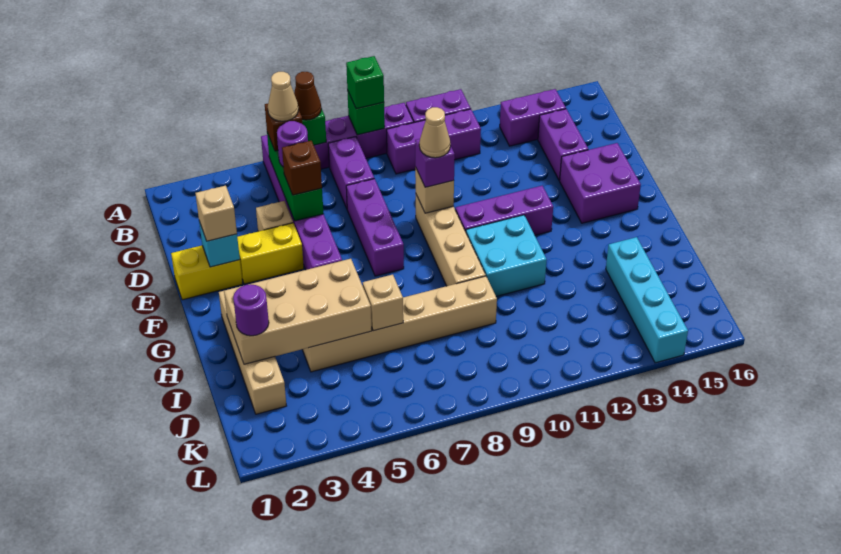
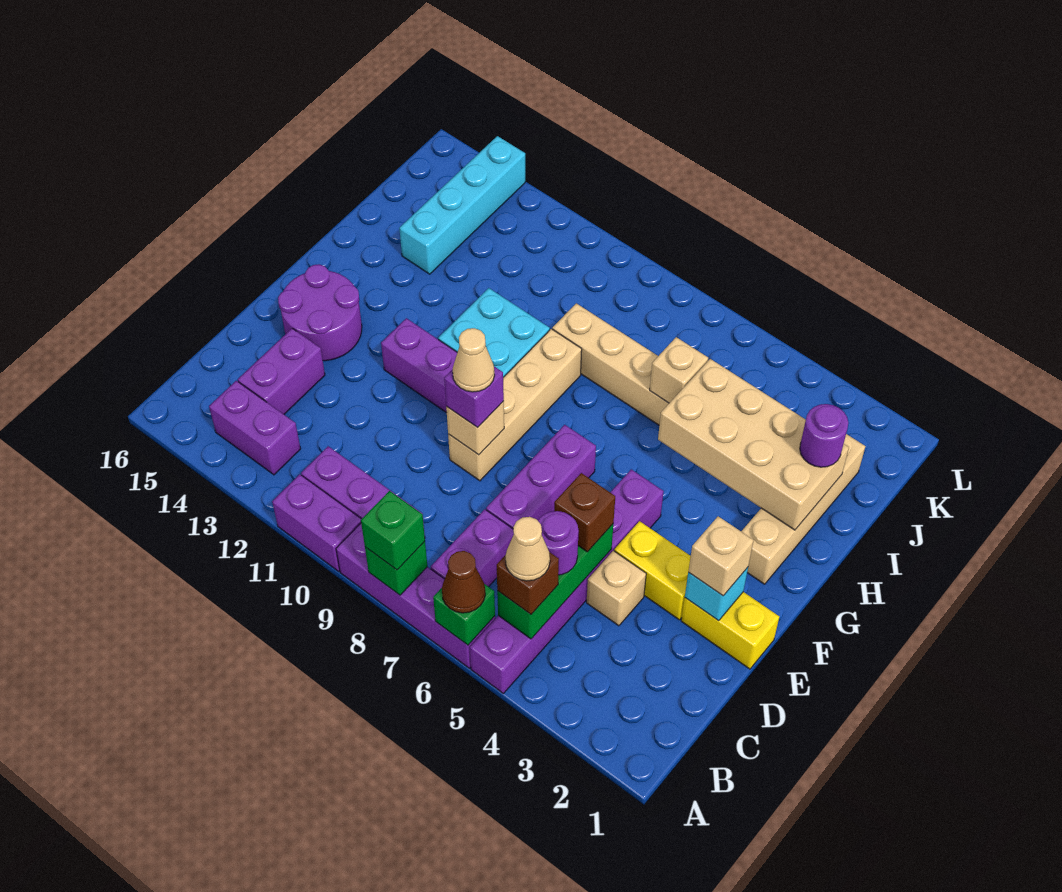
purple 2x2 brick [560,143,641,223] -> purple 2x2 round brick [278,264,362,361]

